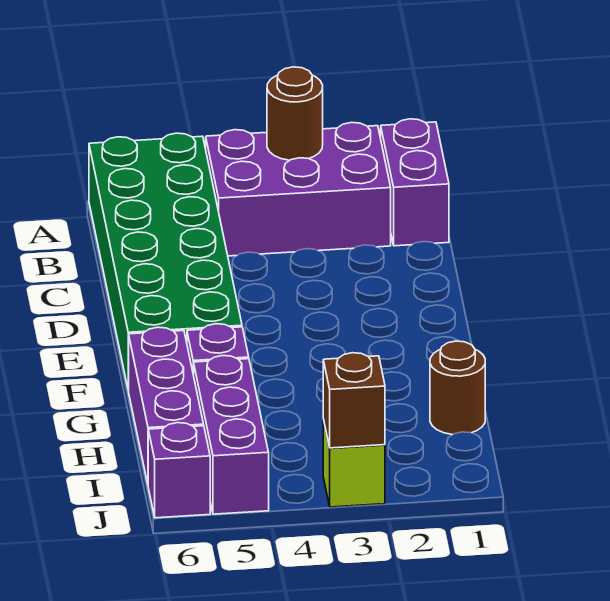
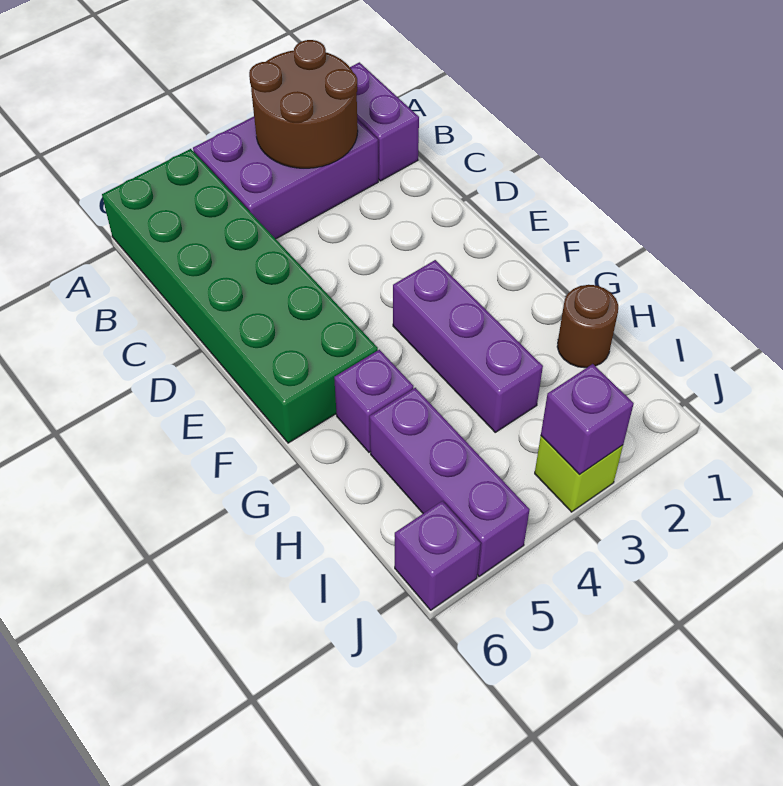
brown 1x1 round brick [267,67,323,160] -> brown 2x2 round brick [249,40,358,168]
purple 1x3 brick [129,327,204,483] -> purple 1x3 brick moved to [393,260,543,432]
brown 1x1 brick [323,353,385,448] -> purple 1x1 brick [541,364,634,475]

